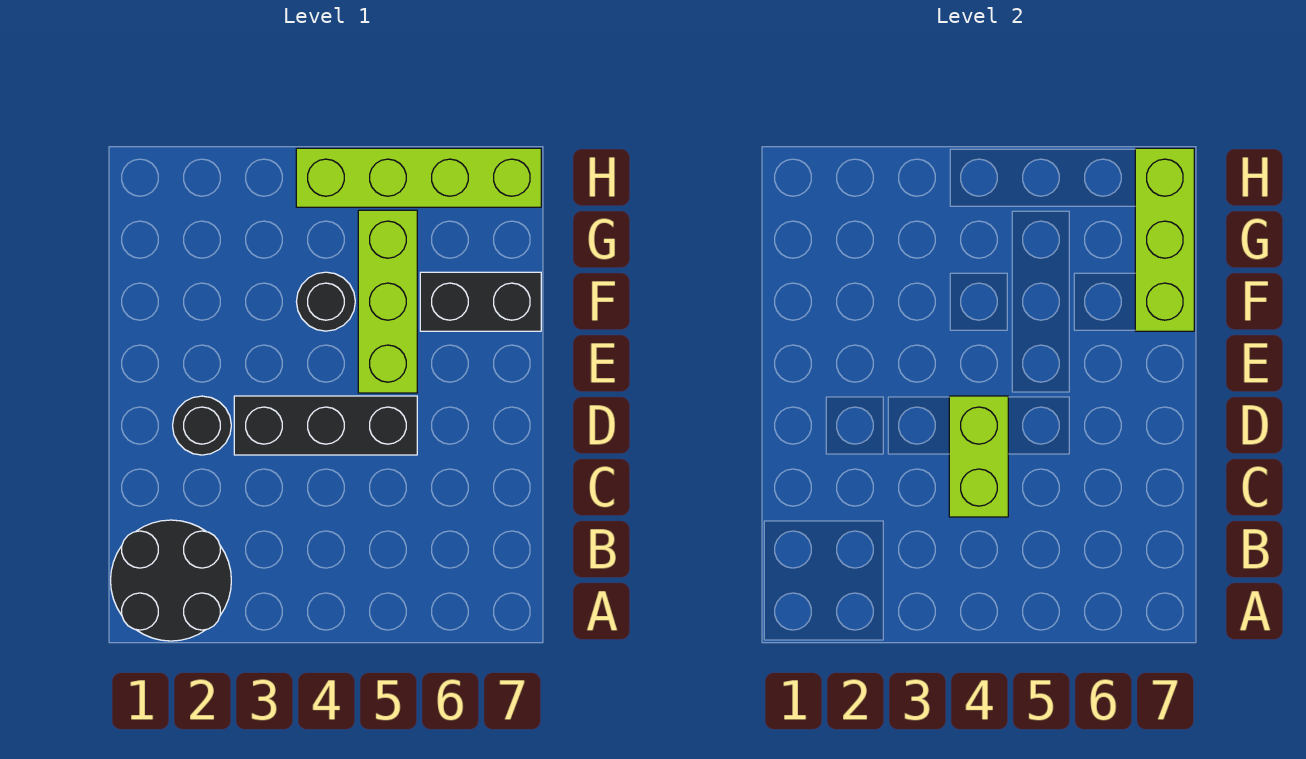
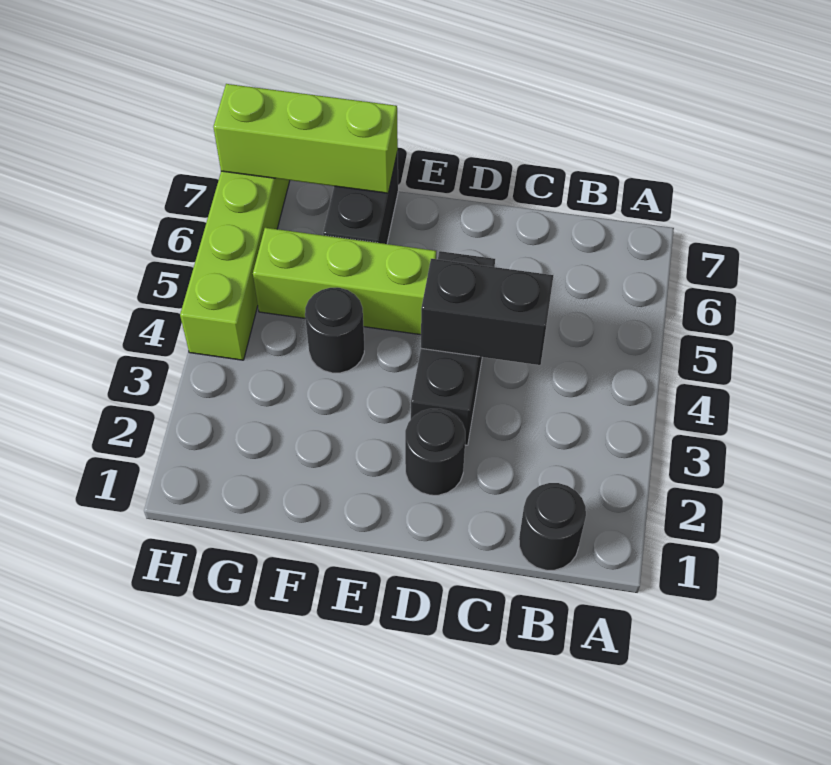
black 2x2 round brick [111,520,231,641] -> black 1x1 round brick [519,483,586,570]
lime 1x2 brick [949,396,1008,517] -> black 1x2 brick [421,259,553,365]

